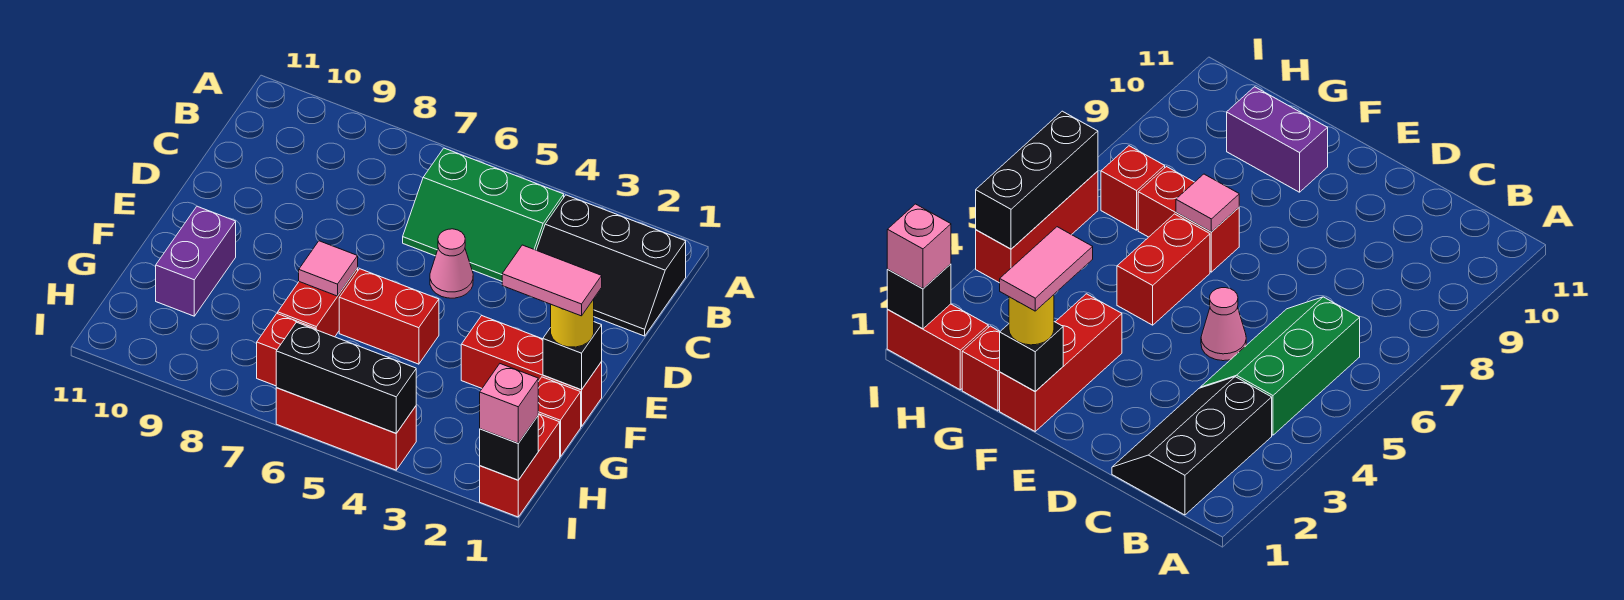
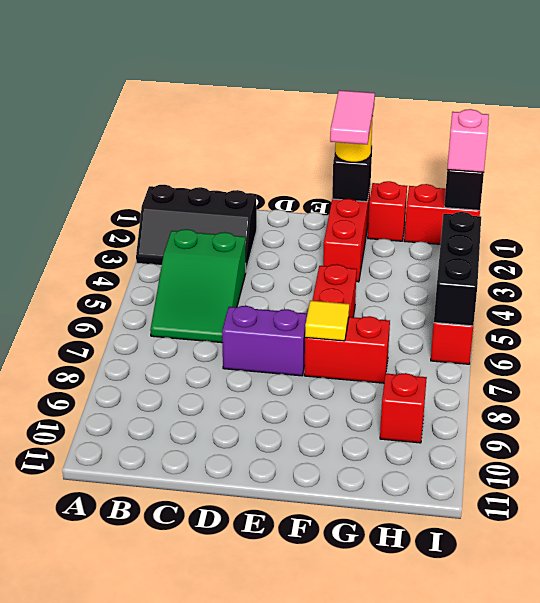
black 2x3 slope [536,195,686,336] -> black 2x3 slope turned to [136,185,257,270]
green 2x3 slope [403,148,564,281] -> green 2x3 slope turned to [150,229,246,343]
pink 1x1 cone [430,229,473,298] -> none
pink 1x1 tile [299,241,358,296] -> yellow 1x1 tile [305,301,349,341]
purple 1x2 brick [156,206,236,316] -> purple 1x2 brick moved to [222,306,307,376]
red 1x1 brick [257,313,315,386] -> red 1x1 brick moved to [380,373,427,443]

